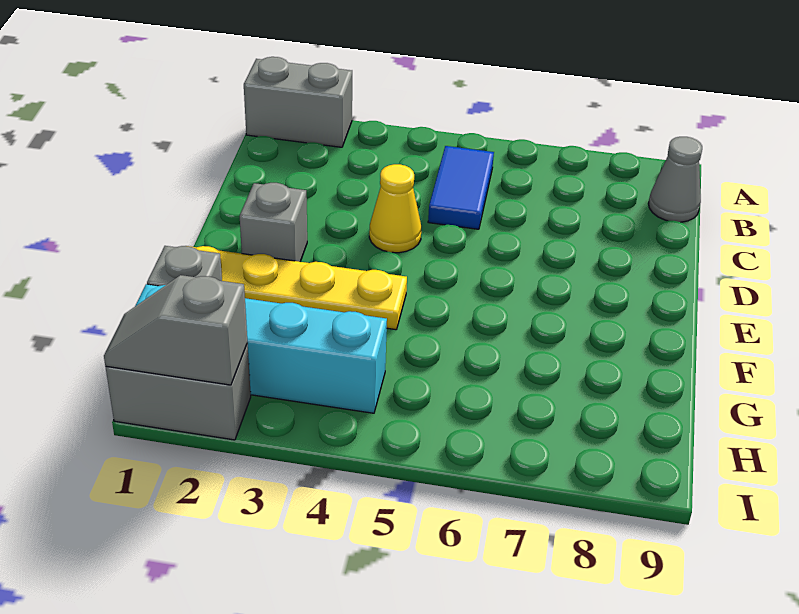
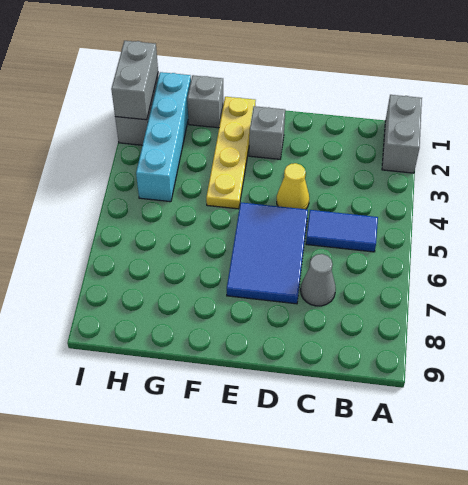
grey 1x1 cone [648,137,702,222] -> grey 1x1 cone moved to [301,254,336,306]
none -> blue 2x3 tile [227,202,308,304]
grey 1x2 slope [104,275,247,385] -> grey 1x2 brick [111,41,158,120]

